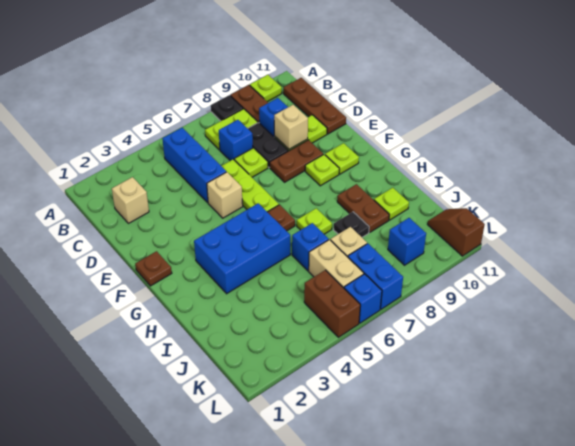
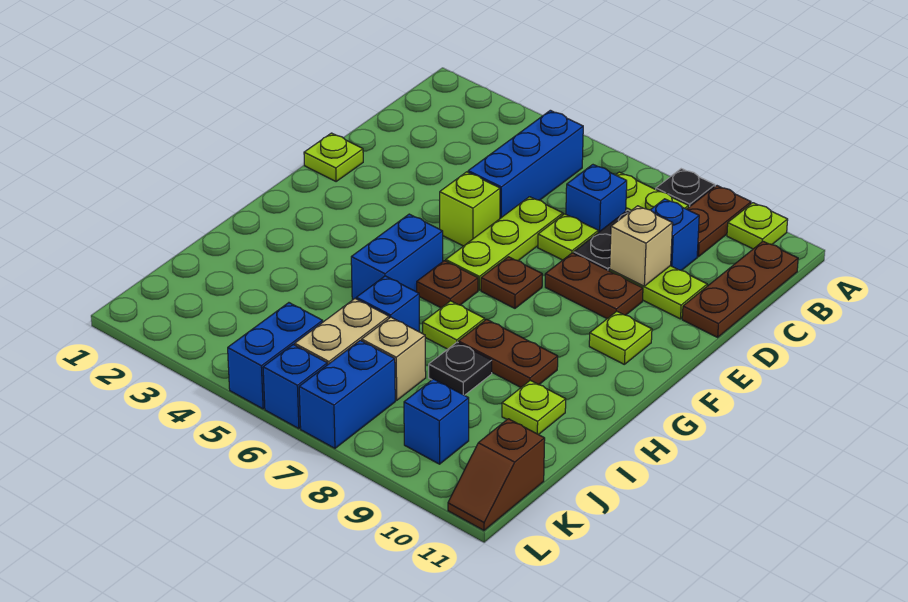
tan 1x1 brick [112,177,149,223] -> none
tan 1x1 brick [207,172,243,218] -> lime 1x1 brick [440,172,500,246]
brown 1x1 plate [135,251,172,286] -> brown 1x1 plate moved to [481,257,542,308]
lime 1x1 plate [305,154,339,186] -> lime 1x1 plate moved to [304,133,363,182]
blue 2x3 brick [194,203,290,294] -> blue 1x2 brick [351,214,443,299]
brown 1x2 plate [337,184,389,232] -> brown 1x2 plate turned to [458,319,558,387]
brown 1x2 brick [304,270,360,337] -> blue 1x2 brick [228,303,323,409]
brown 1x2 slope [428,208,485,256] -> brown 1x2 slope turned to [448,419,545,530]

